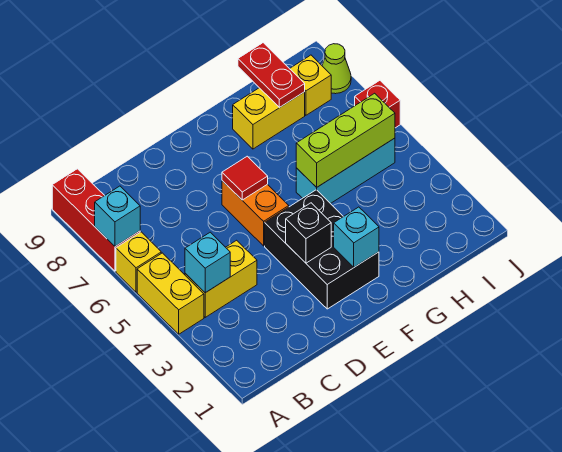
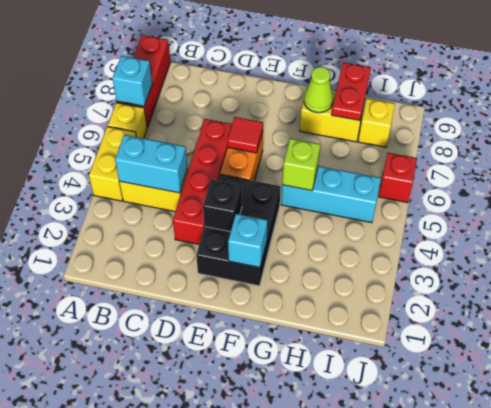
cyan 1x1 brick [185,232,230,293] -> cyan 1x2 brick [115,135,187,193]
none -> red 1x4 brick [173,119,232,244]
lime 1x3 brick [296,93,395,187] -> lime 1x1 brick [282,138,320,190]
lime 1x1 cone [322,44,351,94] -> lime 1x1 cone moved to [304,67,333,113]

